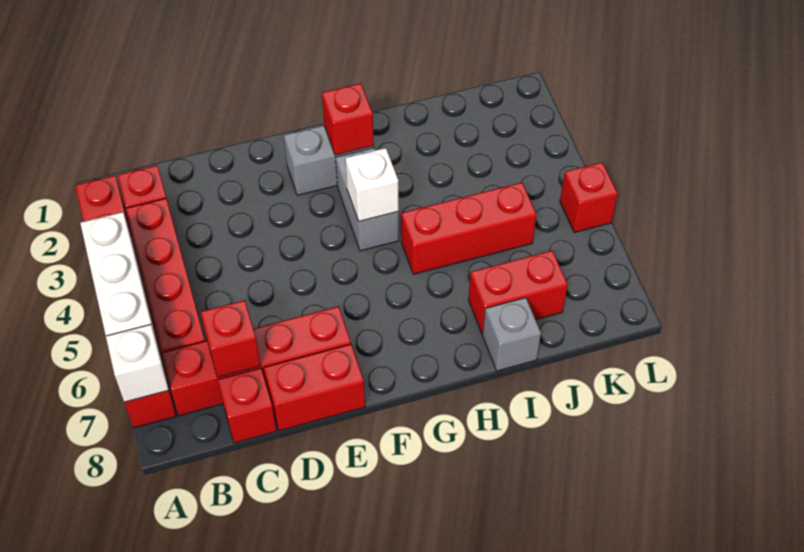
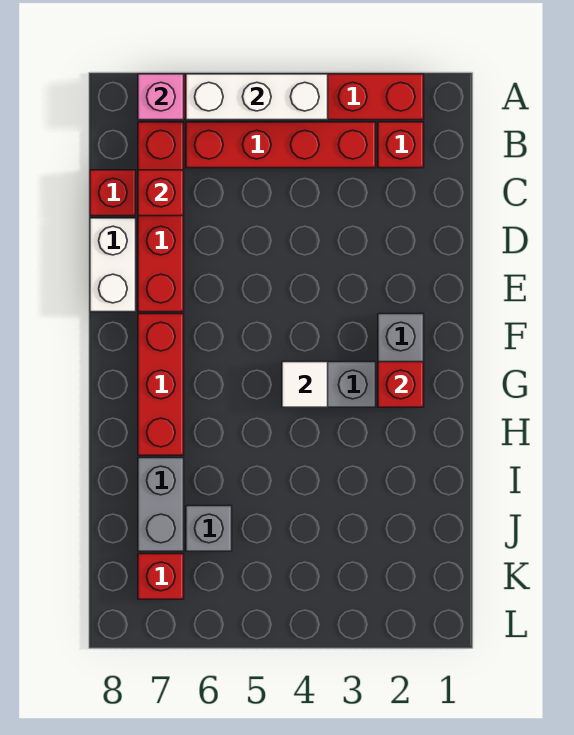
white 1x1 brick [106,325,168,402] -> pink 1x1 brick [138,74,184,120]
red 1x2 brick [264,344,365,431] -> white 1x2 brick [90,218,136,312]
white 1x1 brick [345,148,399,221] -> white 1x1 tile [282,362,328,407]
red 1x3 brick [401,183,537,274] -> red 1x3 brick moved to [138,314,184,455]
red 1x2 brick [468,251,568,334] -> grey 1x2 brick [138,458,184,551]
grey 1x1 brick [483,298,541,371] -> grey 1x1 brick moved to [186,506,232,551]
red 1x1 brick [560,162,618,233] -> red 1x1 brick moved to [138,554,184,599]

